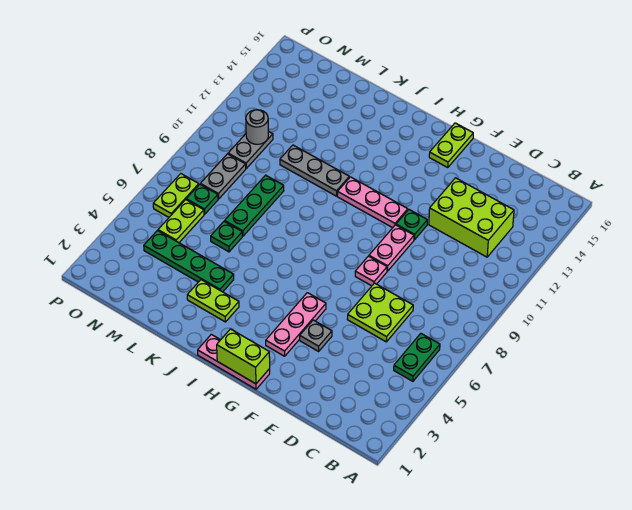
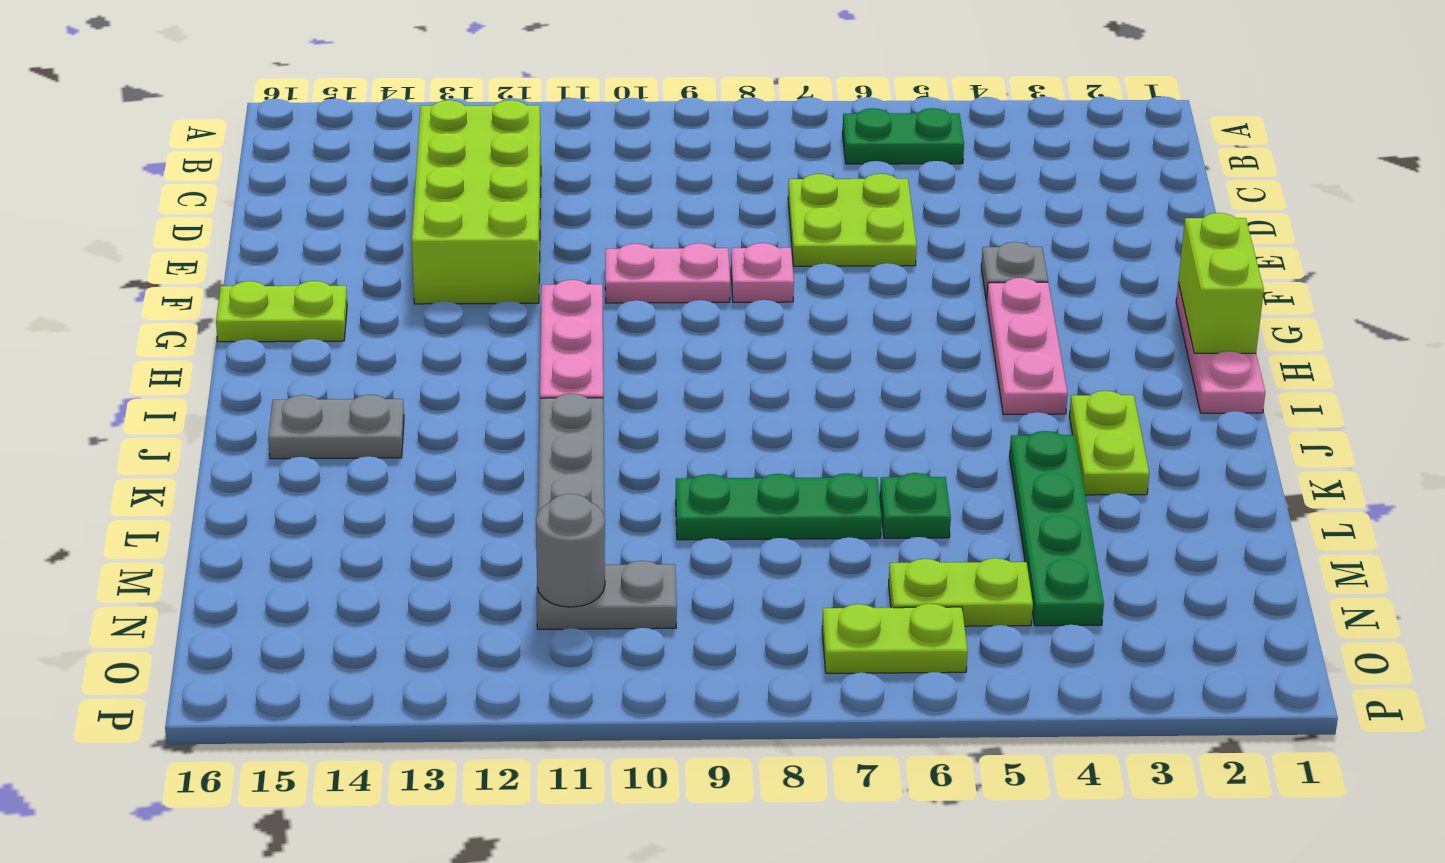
lime 2x3 brick [429,178,514,257] -> lime 2x4 brick [412,100,541,304]
green 1x1 plate [396,210,427,240] -> none
pink 1x3 plate [266,293,326,356] -> pink 1x3 plate turned to [987,278,1068,414]
green 1x1 plate [186,184,218,214] -> none
grey 1x2 plate [200,154,246,199] -> grey 1x2 plate moved to [268,395,404,459]

